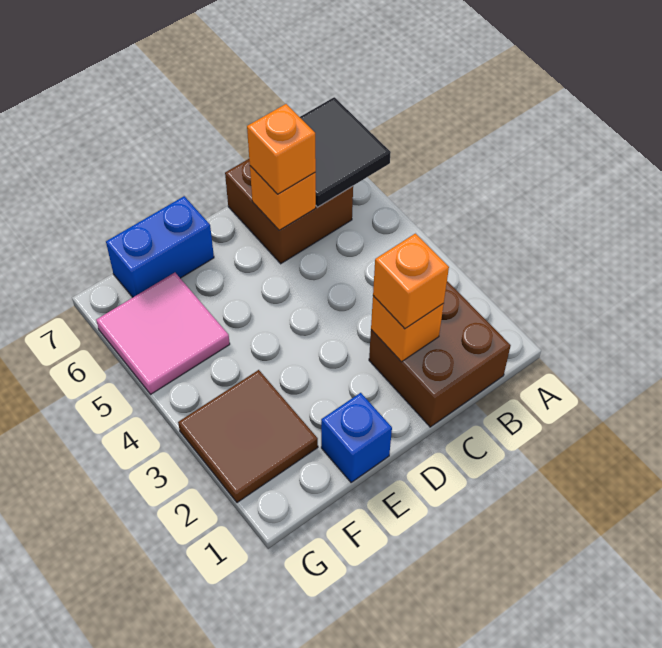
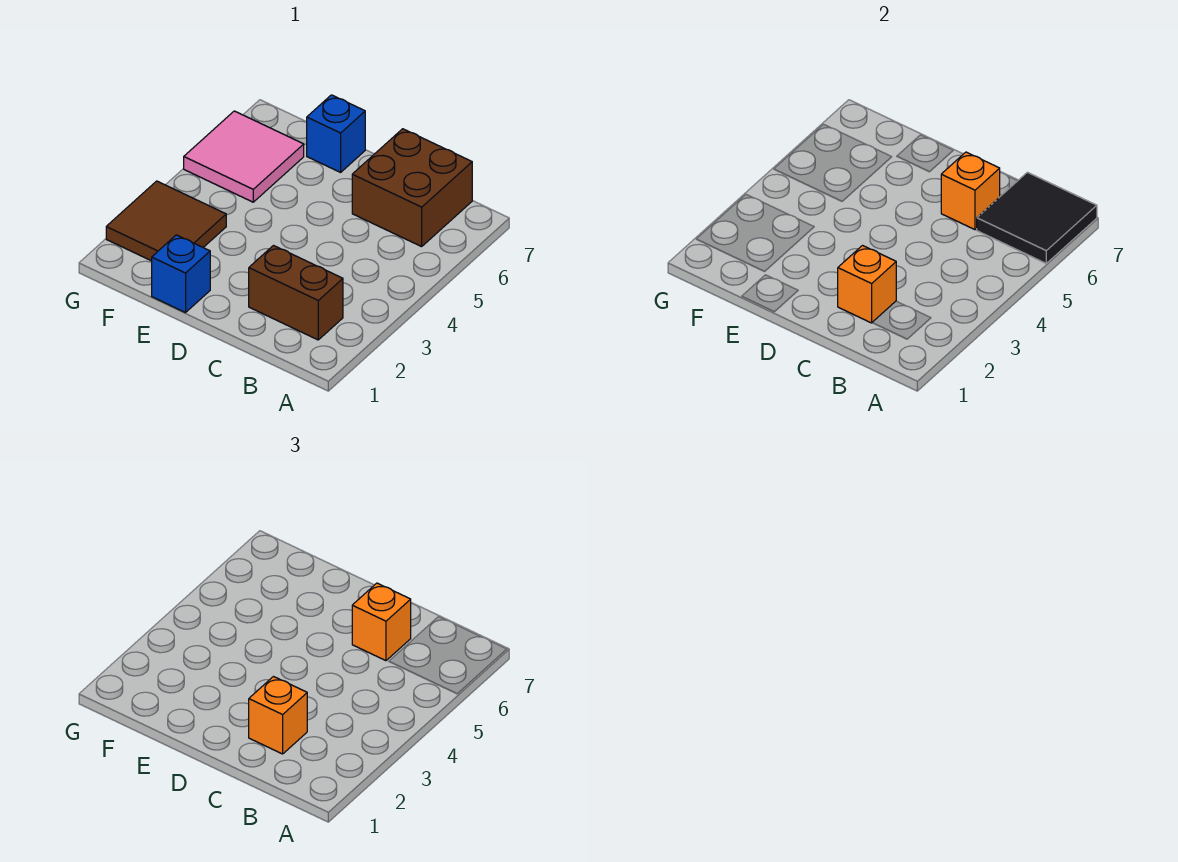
brown 2x2 brick [369,281,511,427] -> brown 1x2 brick [249,246,343,340]
blue 1x2 brick [106,196,214,297] -> blue 1x1 brick [307,95,365,172]

